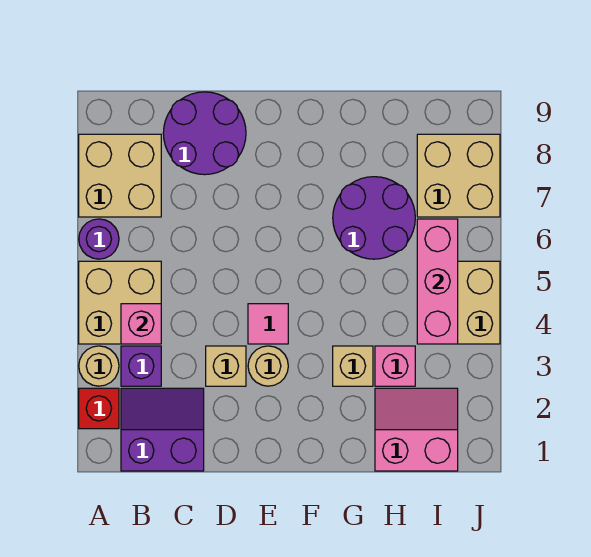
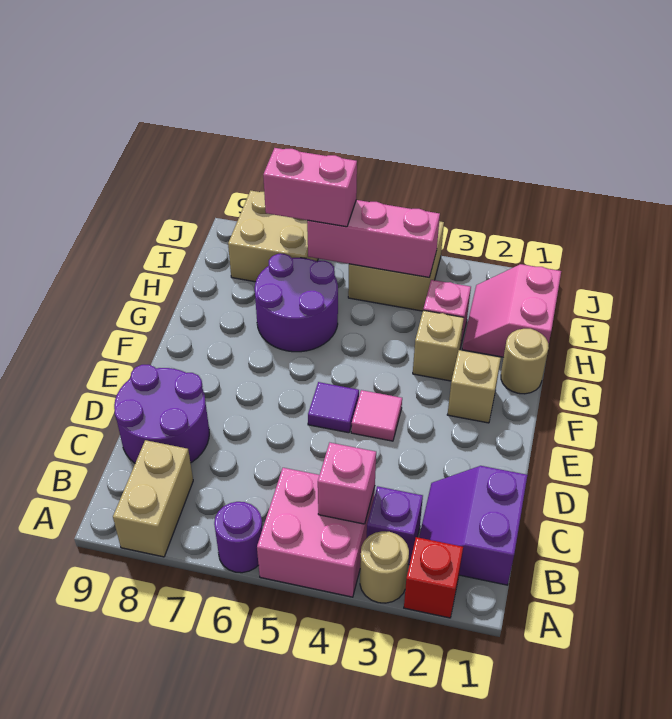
tan 2x2 brick [79,261,161,344] -> pink 2x2 brick [257,468,375,597]
tan 2x2 brick [79,134,161,217] -> tan 1x2 brick [113,440,193,557]
tan 1x1 brick [206,346,246,386] -> tan 1x1 brick moved to [447,350,501,423]
tan 1x1 round brick [248,346,288,386] -> tan 1x1 round brick moved to [501,329,549,394]
none -> purple 1x1 tile [308,382,359,433]
none -> pink 1x2 brick [263,148,357,227]

